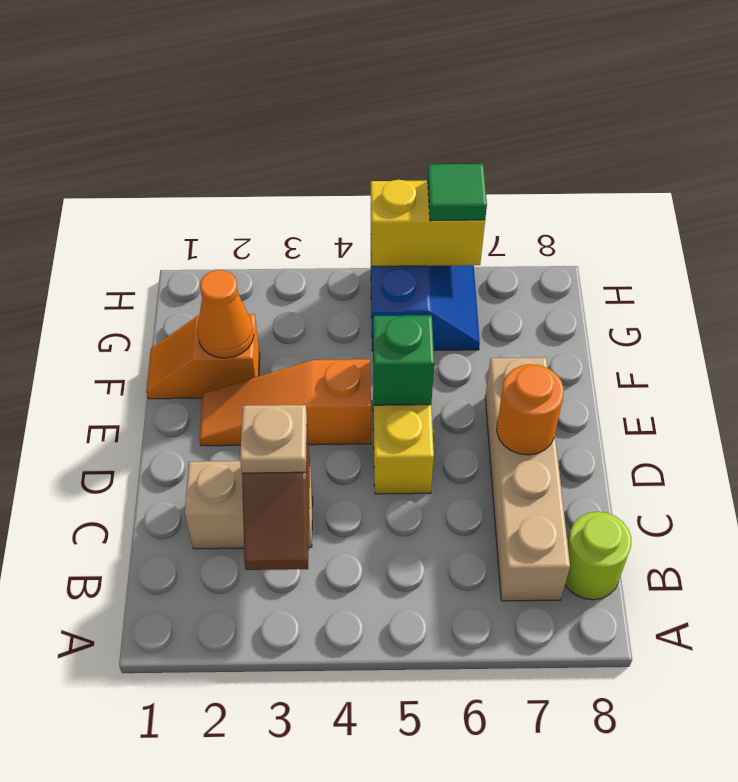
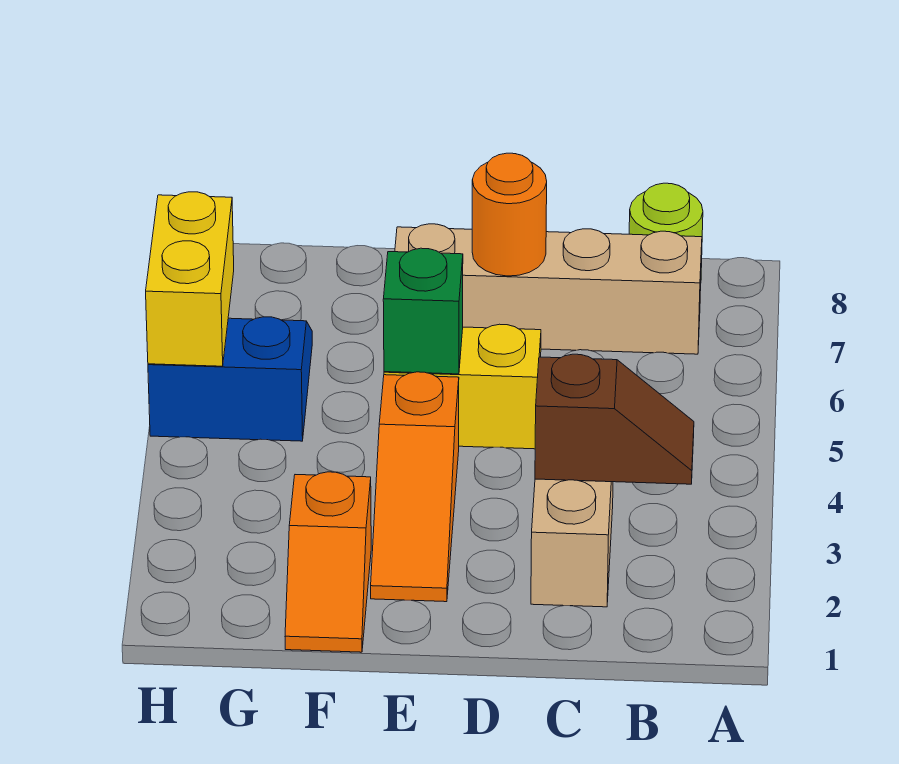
tan 1x1 plate [240,405,307,473] -> none
orange 1x1 cone [197,270,254,358] -> none
green 1x1 tile [428,164,487,221] -> none

